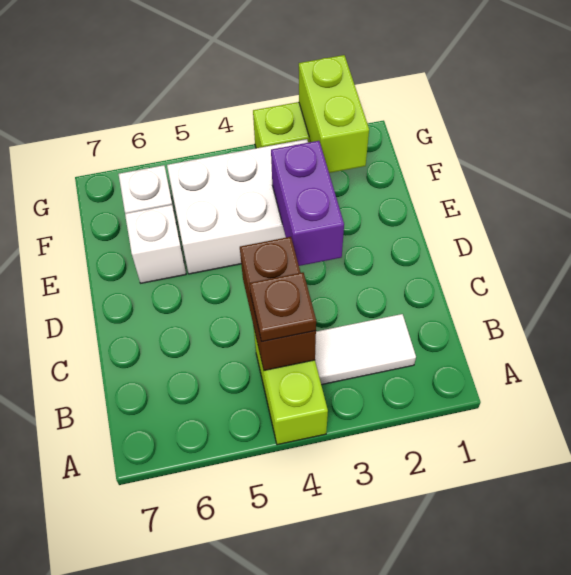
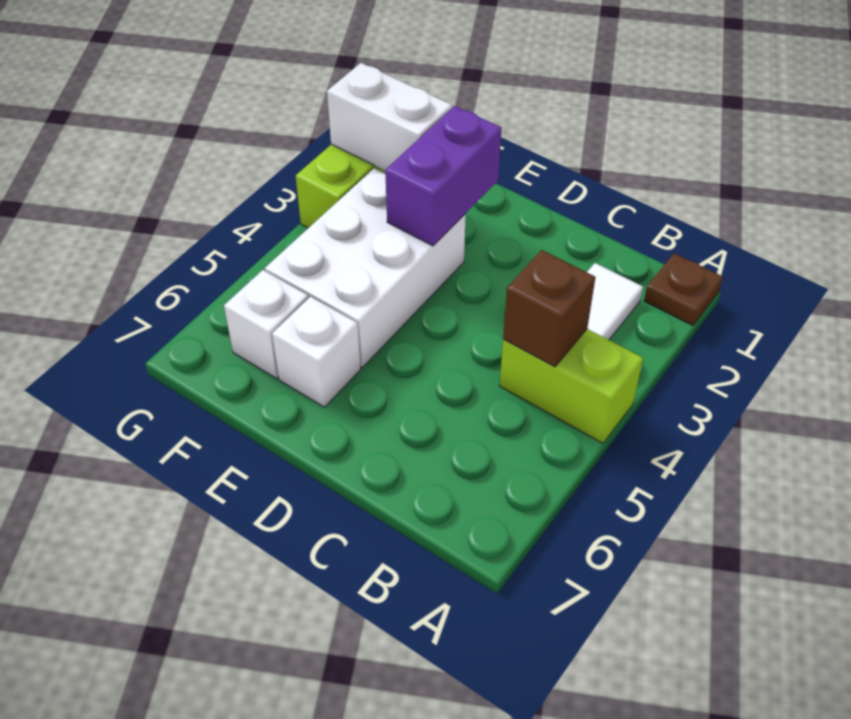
brown 1x2 brick [240,237,316,370] -> brown 1x1 brick [503,250,595,367]
brown 1x1 plate [249,272,316,342] -> brown 1x1 plate moved to [644,253,723,325]
purple 1x2 brick [271,141,344,266] -> purple 1x2 brick turned to [385,106,502,246]
lime 1x2 brick [299,55,369,173] -> white 1x2 brick [327,63,452,171]

